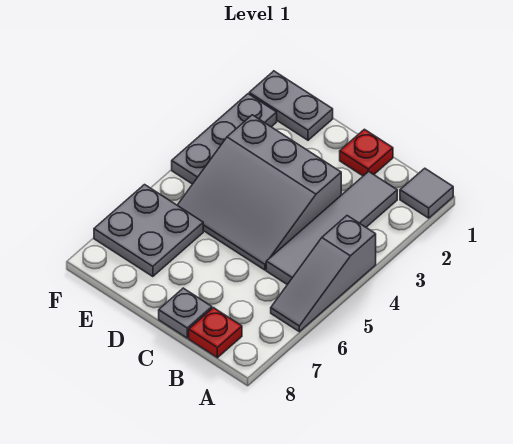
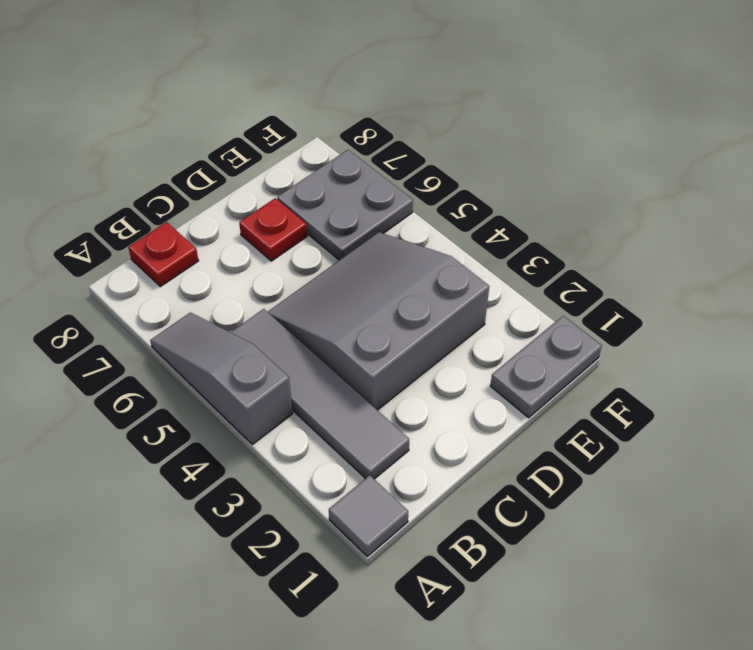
red 1x1 plate [340,129,393,176] -> red 1x1 plate moved to [239,198,307,261]
grey 1x1 plate [159,288,212,338] -> none
grey 1x3 plate [172,94,277,184] -> none

